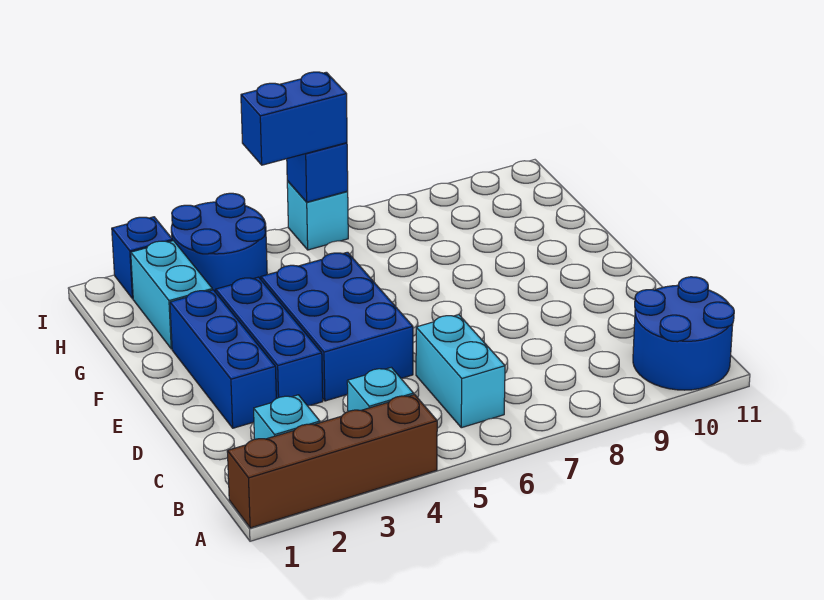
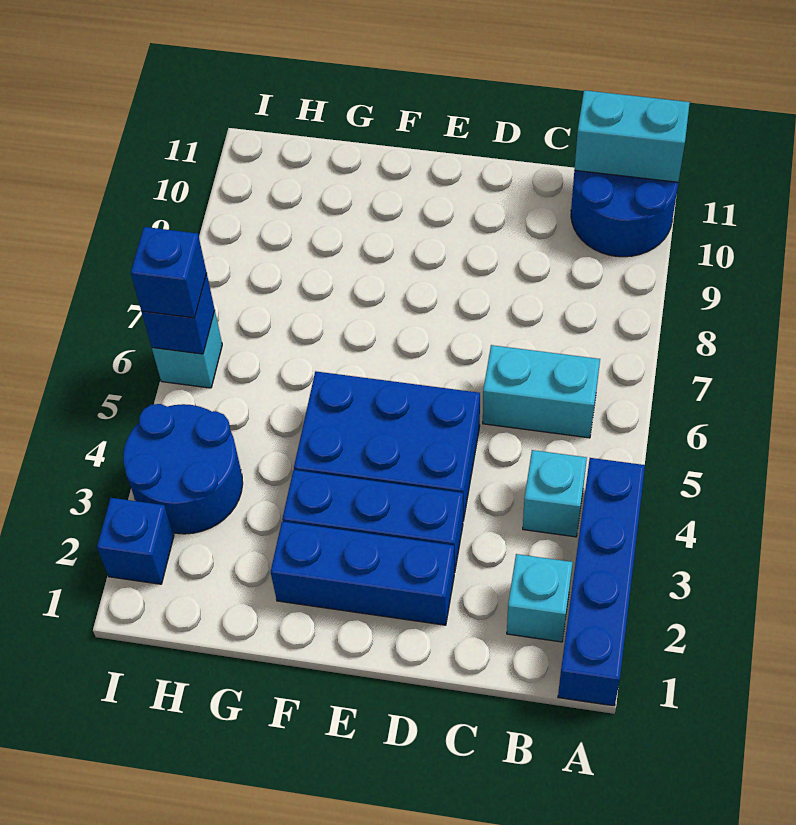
brown 1x4 brick [227,395,437,528] -> blue 1x4 brick [558,458,645,706]
cyan 1x2 brick [131,241,212,349] -> cyan 1x2 brick moved to [575,90,690,182]
blue 1x2 brick [241,72,347,165] -> blue 1x1 brick [131,227,207,318]

